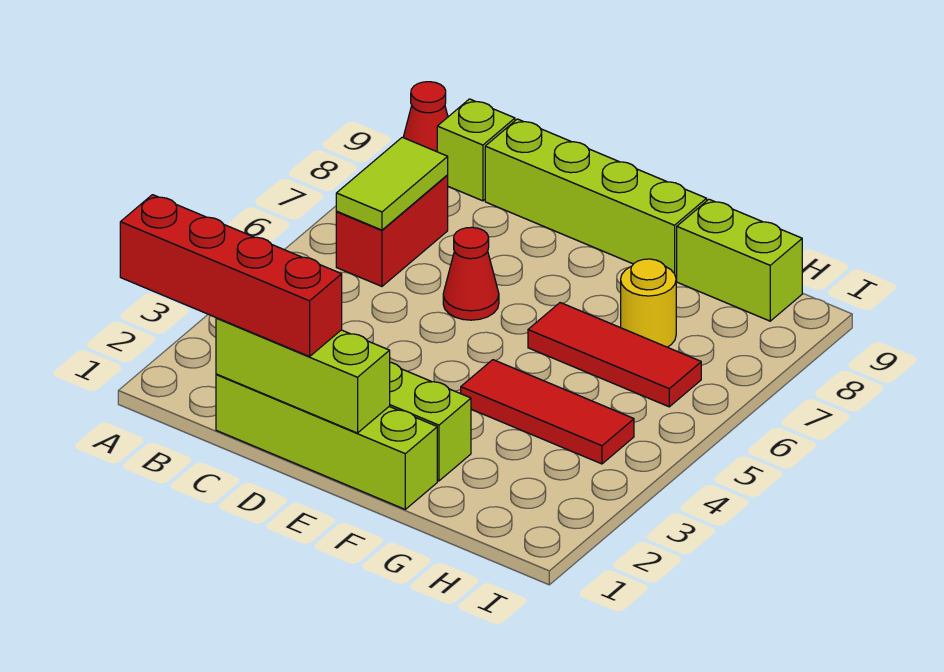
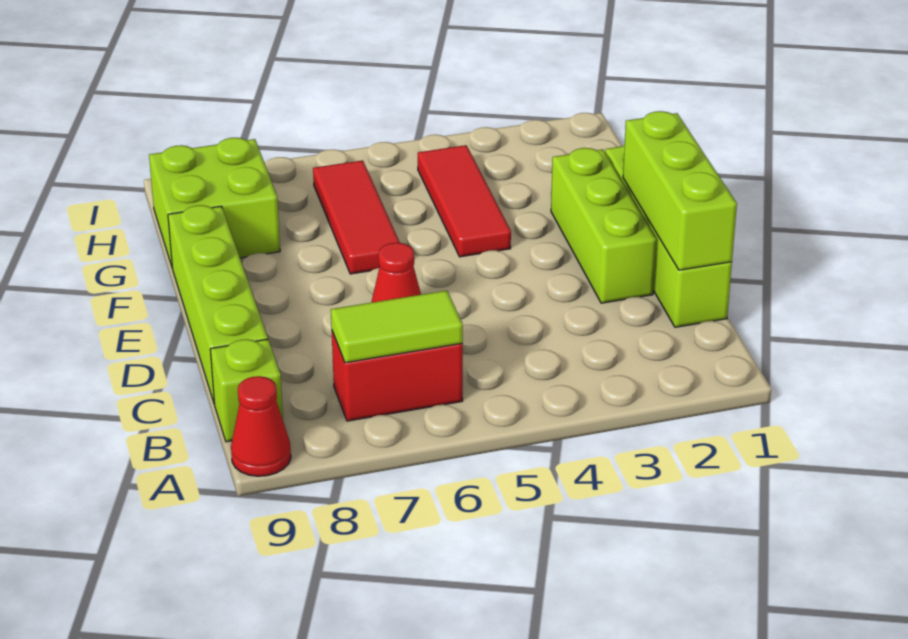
red 1x4 brick [120,195,342,357] -> none
yellow 1x1 round brick [621,259,676,347] -> none
lime 1x2 brick [676,199,802,321] -> lime 2x2 brick [149,138,280,266]

